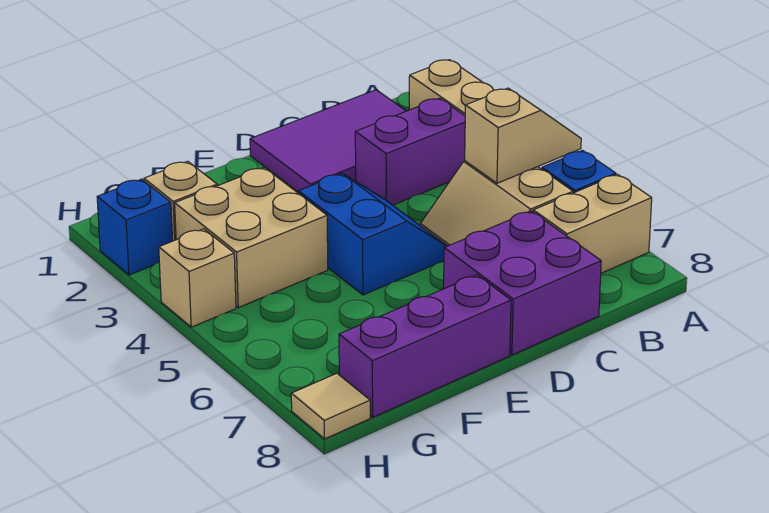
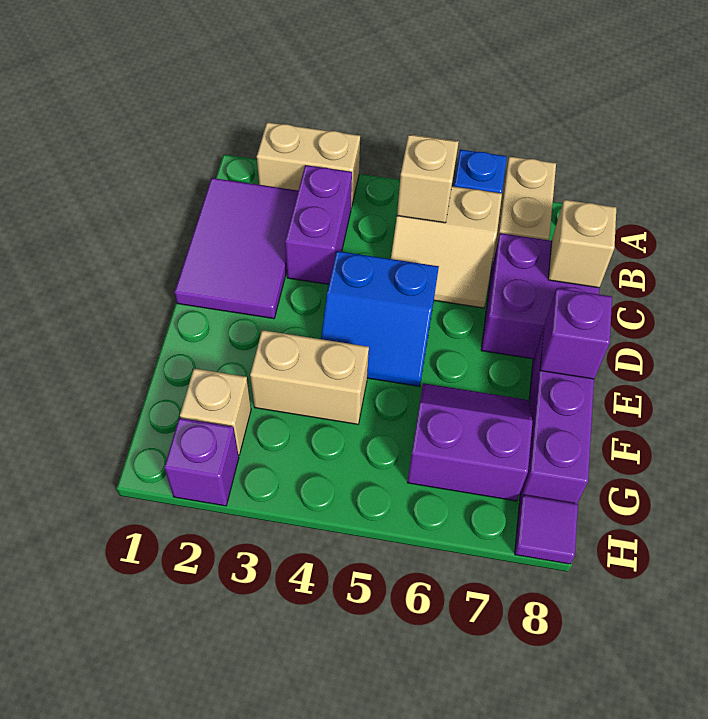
blue 2x2 slope [298,173,447,295] -> blue 2x2 slope turned to [321,251,439,387]
none -> purple 1x1 brick [540,288,612,379]
tan 2x2 brick [175,168,328,308] -> tan 1x2 brick [250,330,369,424]
none -> purple 2x2 slope [407,383,533,501]
blue 1x1 brick [97,179,173,275] -> purple 1x1 brick [164,418,239,506]
tan 1x1 brick [159,229,236,327] -> tan 1x1 brick moved to [548,200,616,288]
tan 1x1 tile [291,373,370,439] -> purple 1x1 tile [515,495,578,564]

